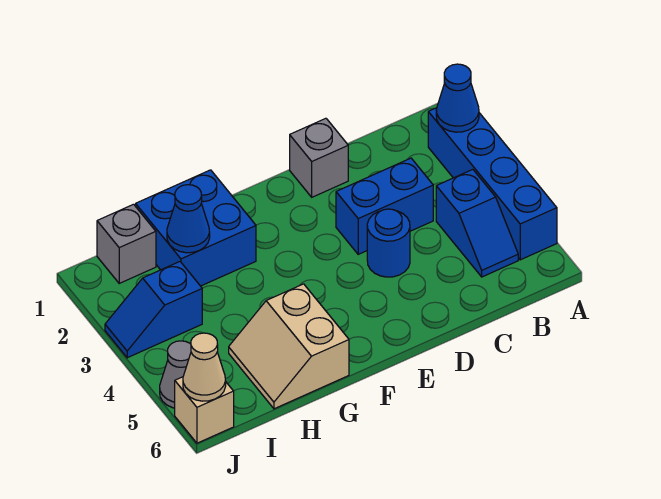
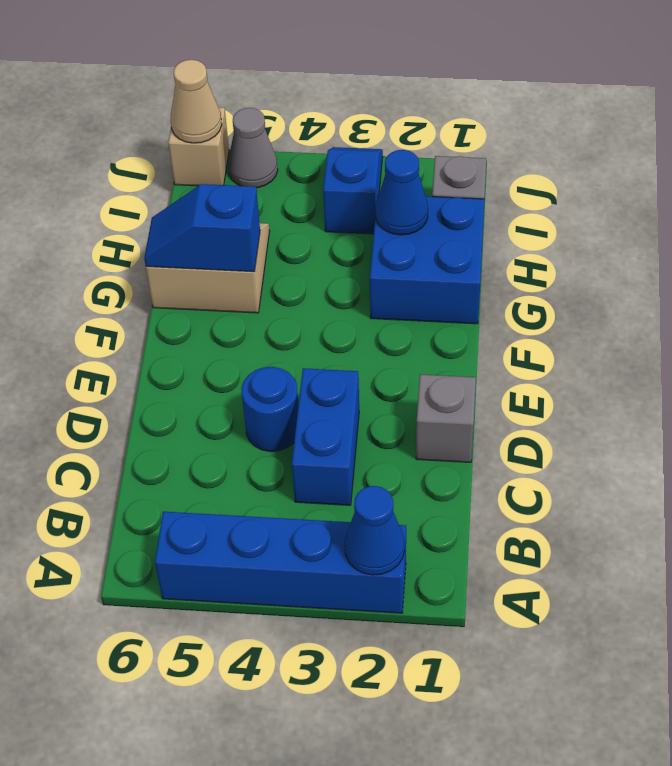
blue 1x2 slope [436,169,518,277] -> blue 1x2 slope moved to [144,184,260,272]

